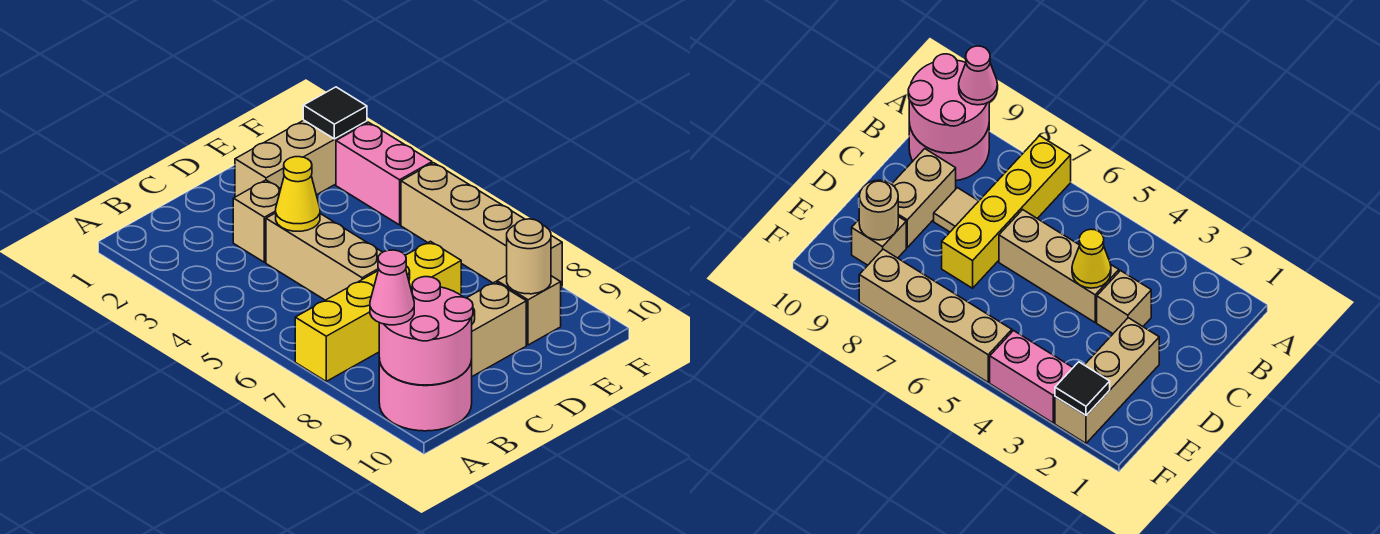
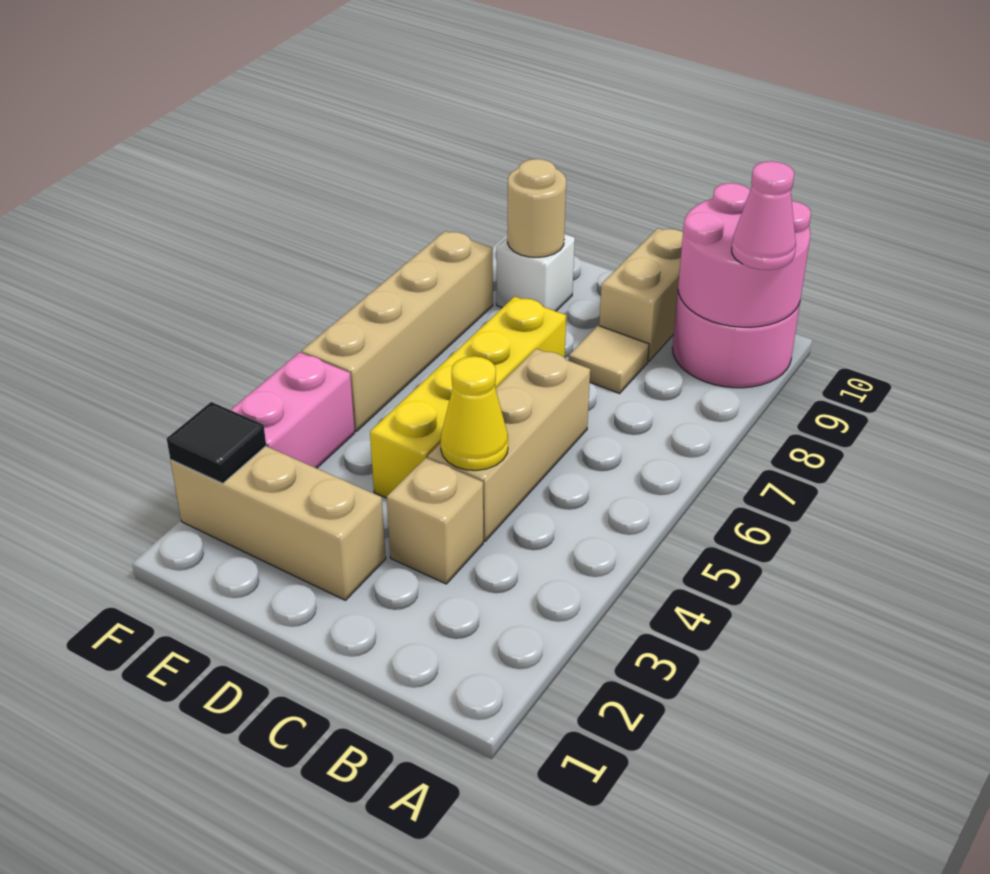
yellow 1x4 brick [295,241,461,381] -> yellow 1x4 brick turned to [370,297,566,498]
tan 1x2 brick [467,282,526,376] -> tan 1x2 brick turned to [599,228,683,361]
tan 1x1 brick [497,275,561,345] -> white 1x1 brick [497,234,575,311]

